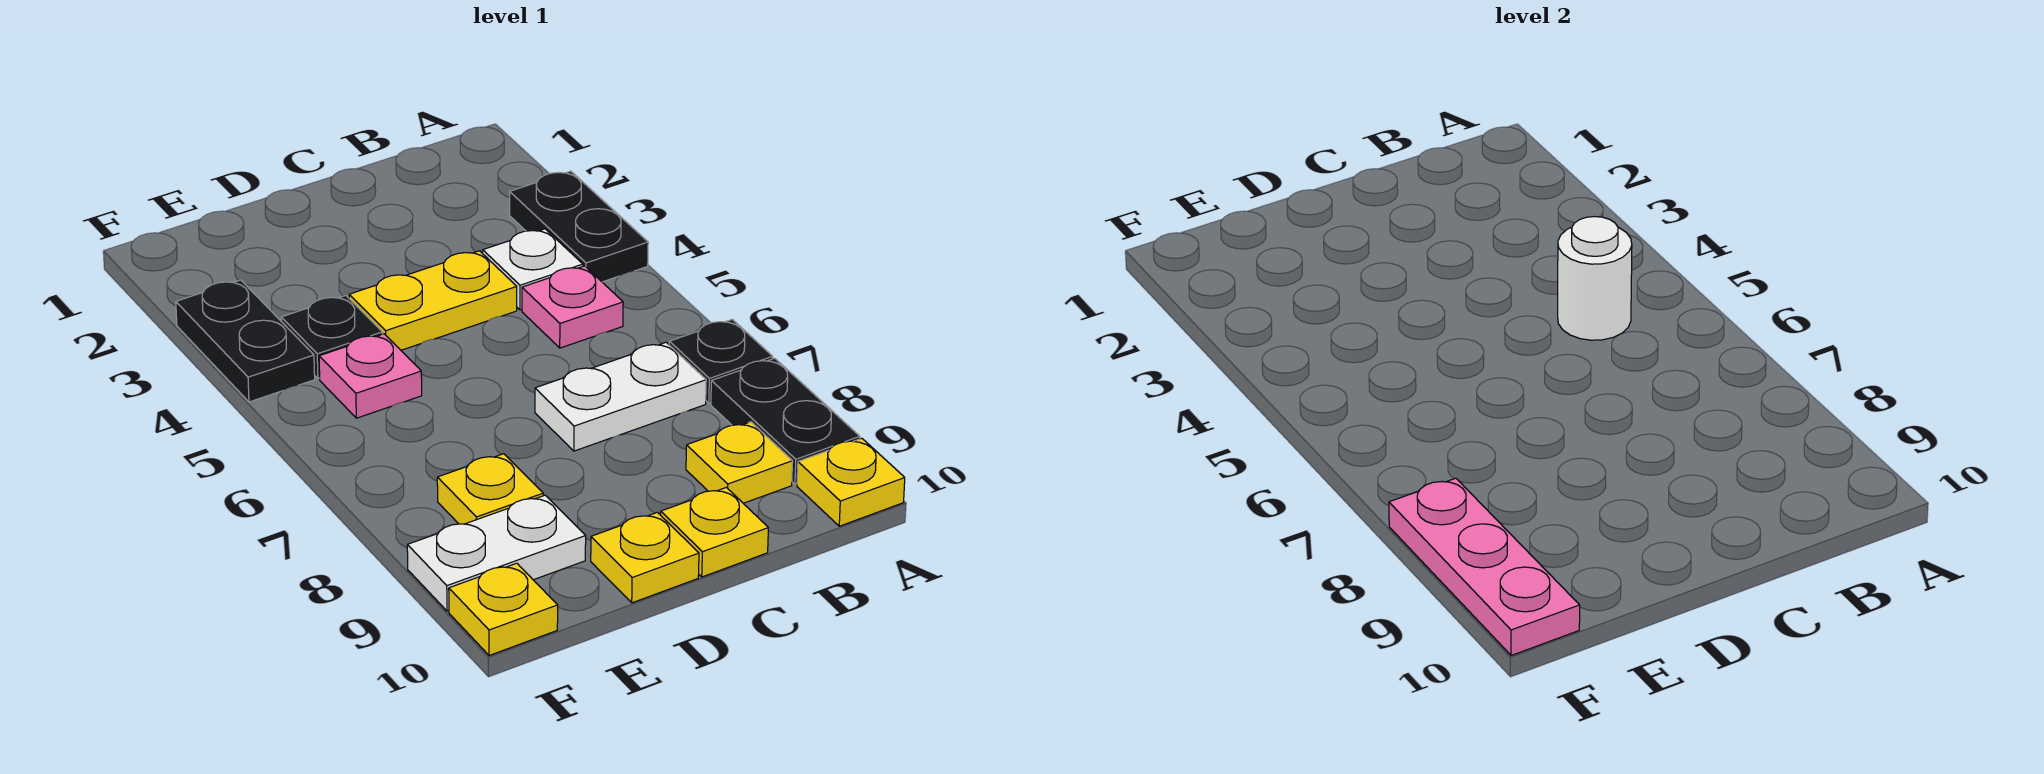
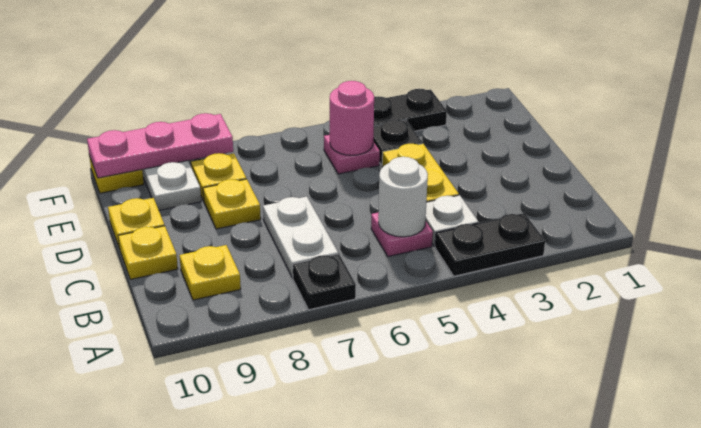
black 1x2 plate [711,358,860,484] -> none
yellow 1x1 plate [797,438,905,526] -> yellow 1x1 plate moved to [203,179,261,229]
none -> pink 1x1 round brick [330,81,374,155]

